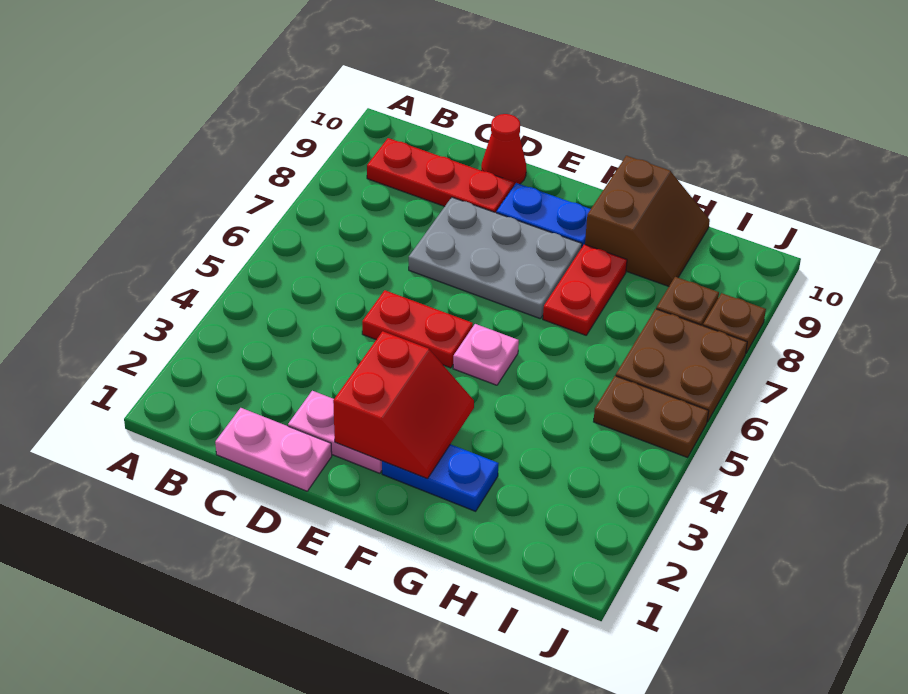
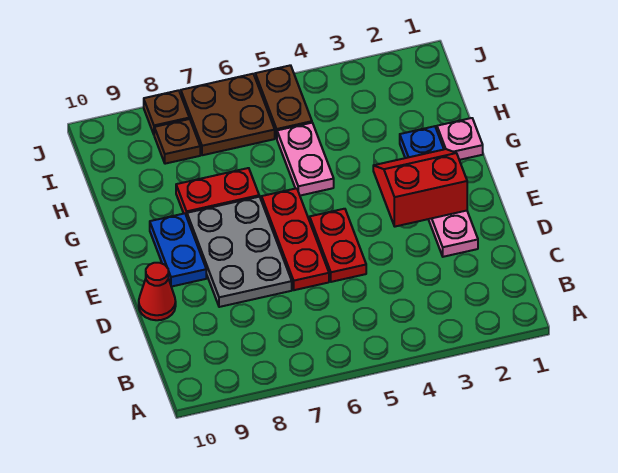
red 1x3 plate [367,138,514,213] -> red 1x3 plate moved to [261,188,329,290]
pink 1x2 plate [215,408,332,491] -> pink 1x2 plate moved to [277,123,334,196]
pink 1x1 plate [453,324,519,385] -> pink 1x1 plate moved to [437,118,483,160]
brown 2x2 slope [585,156,710,286] -> none

